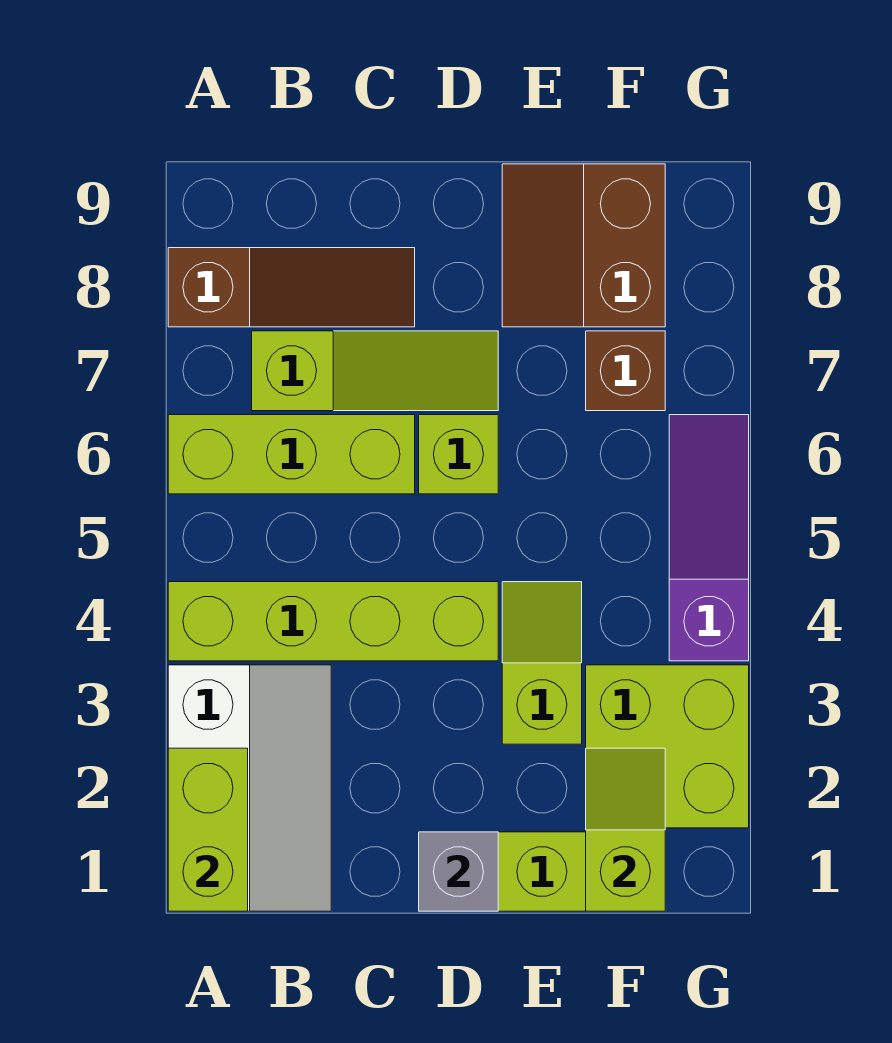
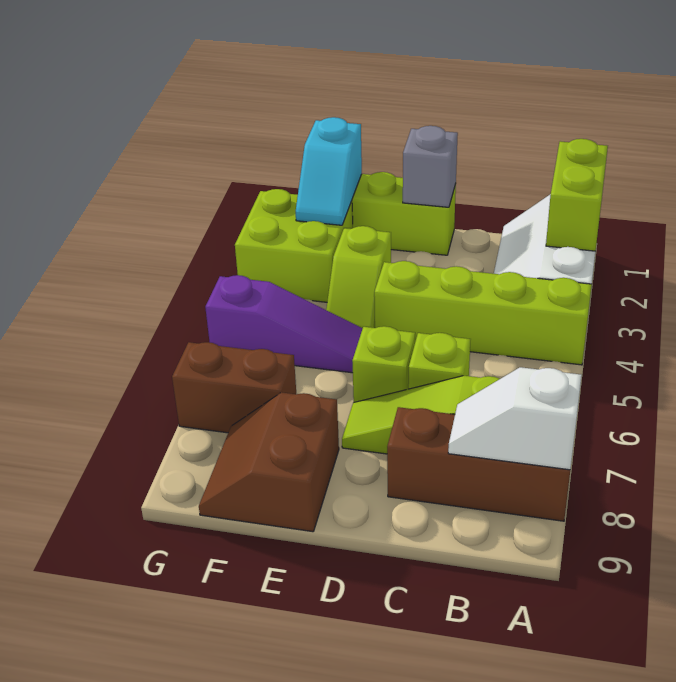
lime 1x3 brick [168,415,415,494] -> lime 1x1 brick [408,333,471,389]
brown 1x3 slope [168,248,415,327] -> brown 1x3 brick [387,407,570,521]
none -> white 1x2 slope [448,367,582,470]
brown 2x2 slope [502,164,665,327] -> brown 2x2 slope turned to [199,392,339,532]
lime 1x2 slope [586,748,665,911] -> cyan 1x2 slope [296,117,362,225]
brown 1x1 brick [586,331,665,411] -> brown 1x2 brick [172,342,296,433]
purple 1x3 slope [669,415,749,661] -> purple 1x3 slope turned to [205,275,363,373]

